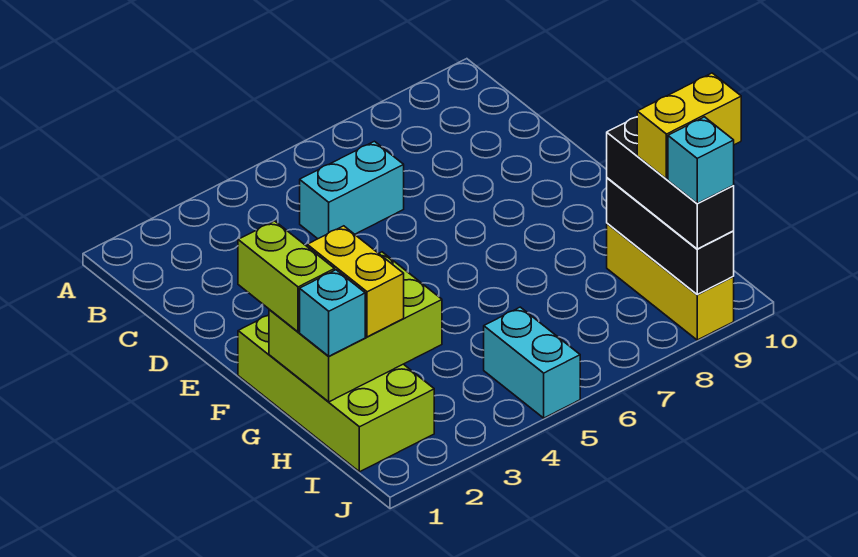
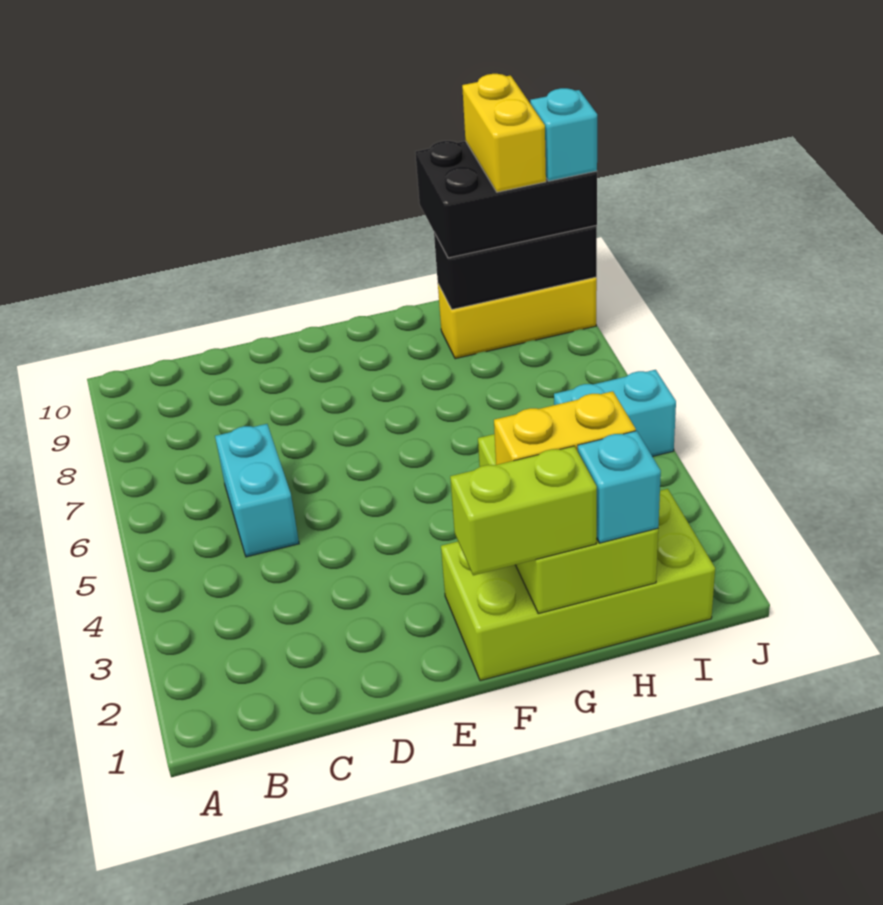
black 1x3 brick [607,117,734,249] -> black 2x3 brick [415,141,597,258]

